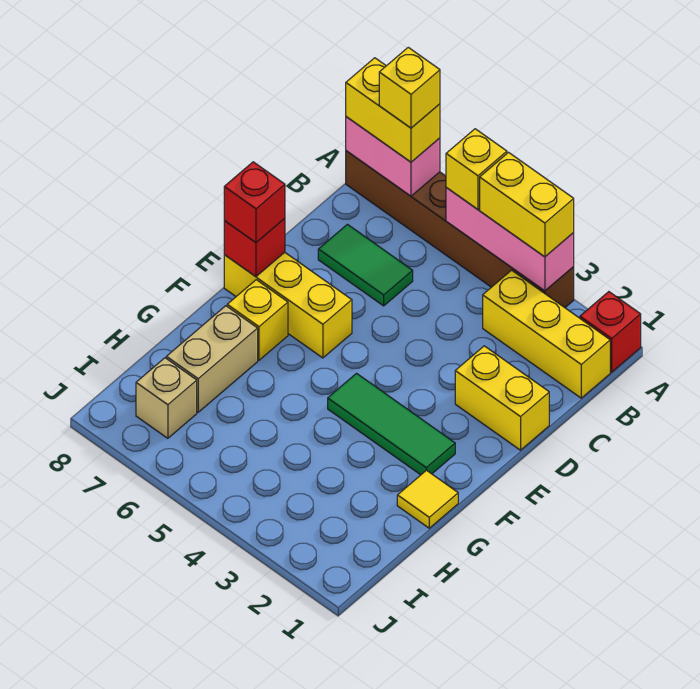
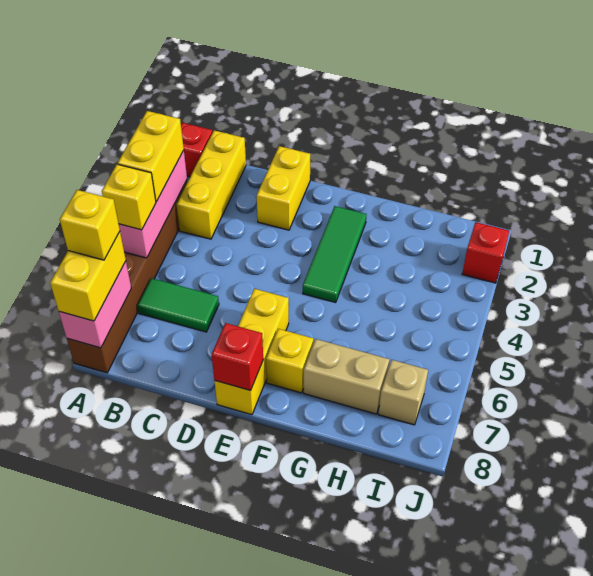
green 1x2 tile [318,224,413,306] -> green 1x2 tile turned to [137,278,219,332]
red 1x1 brick [224,162,285,242] -> red 1x1 brick moved to [462,222,509,283]
yellow 1x1 tile [397,470,458,528] -> none

